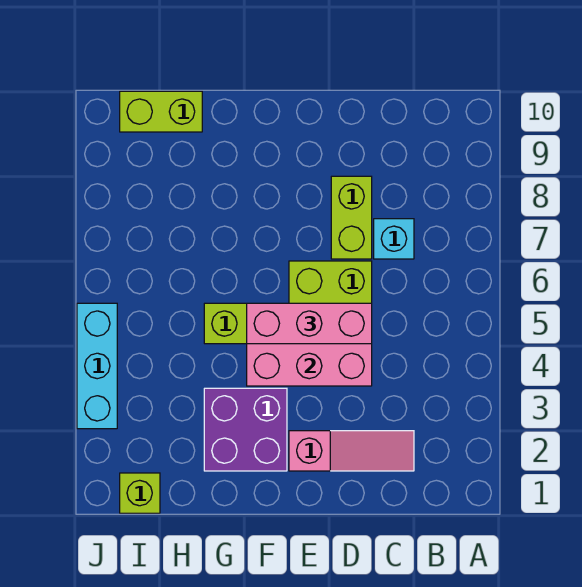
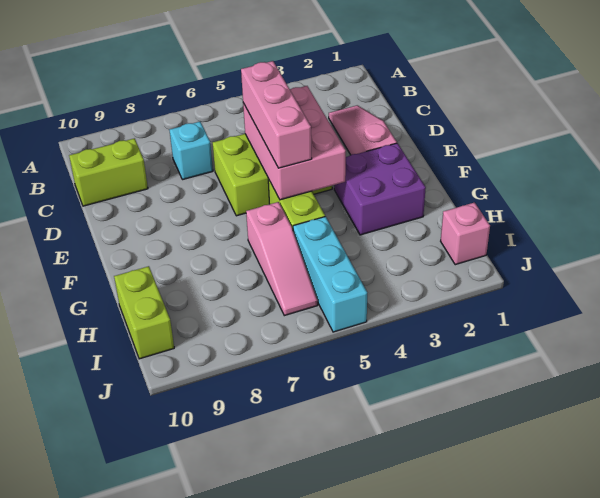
lime 1x2 brick [331,176,372,259] -> lime 1x2 brick moved to [69,138,148,206]
none -> pink 1x3 slope [246,202,318,316]
lime 1x1 brick [120,473,160,513] -> pink 1x1 brick [441,202,490,265]
cyan 1x3 brick [77,303,117,429] -> cyan 1x3 brick turned to [293,217,367,332]

